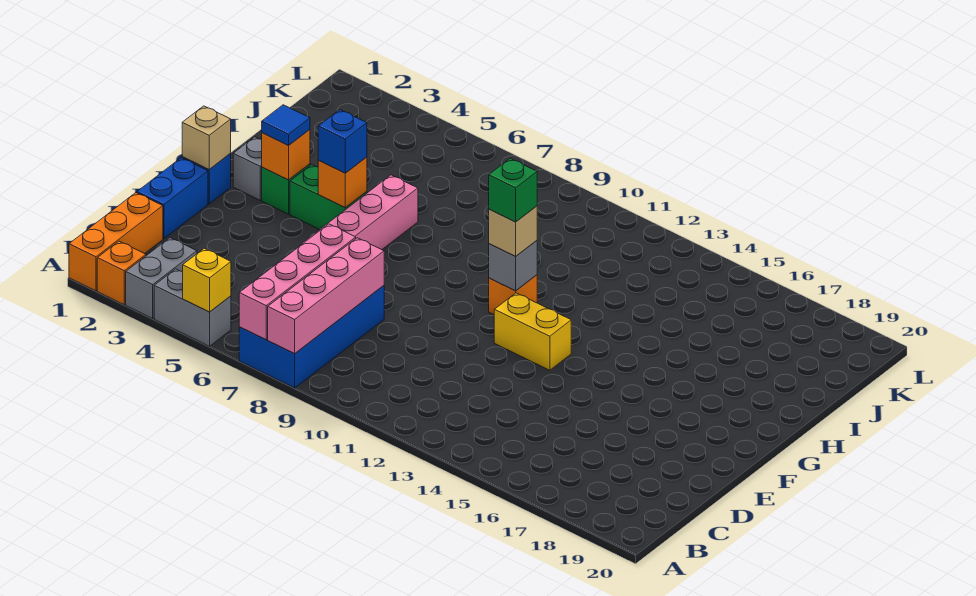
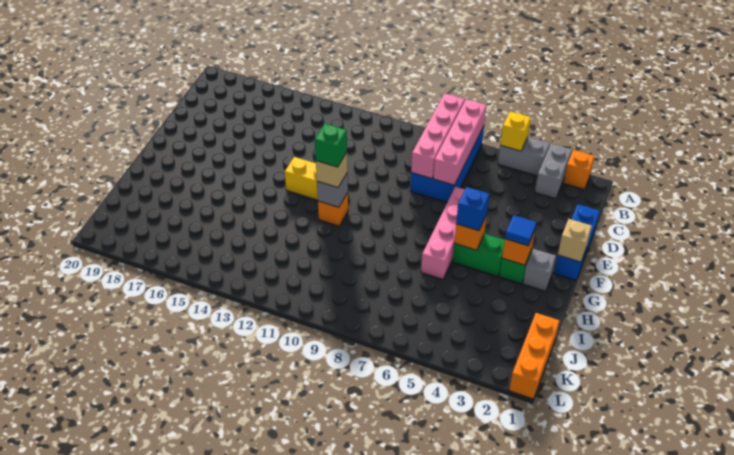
orange 1x3 brick [69,193,163,291] -> orange 1x3 brick moved to [509,313,560,399]

